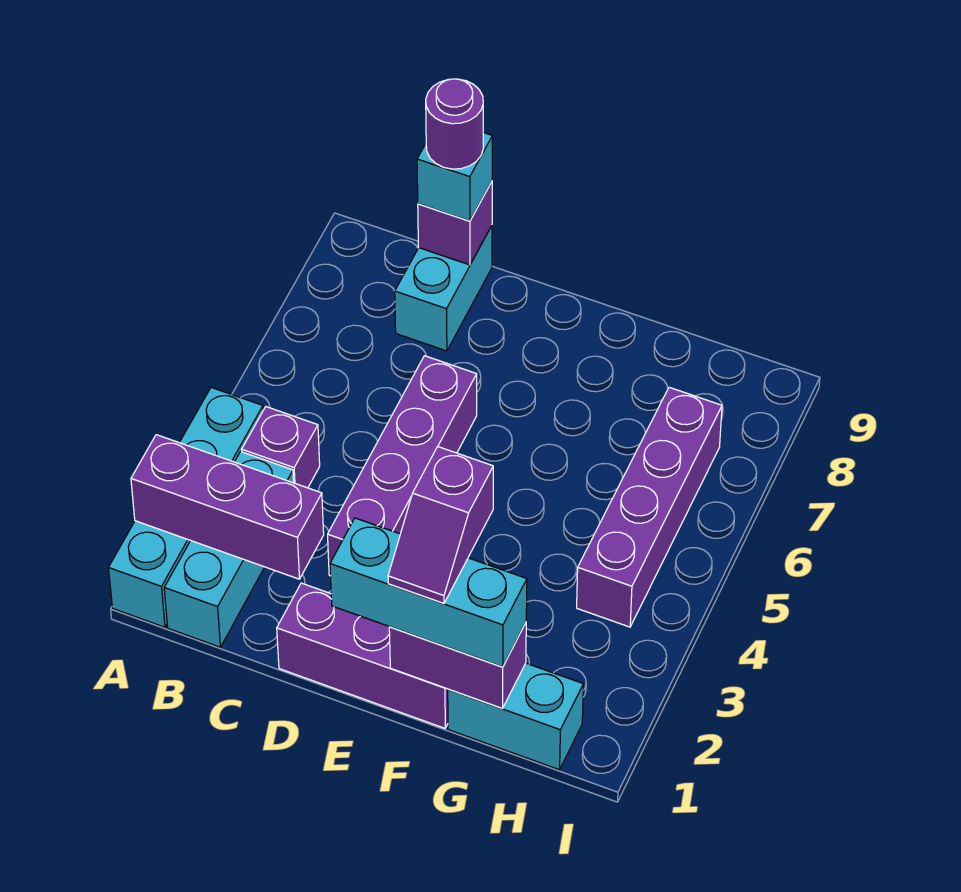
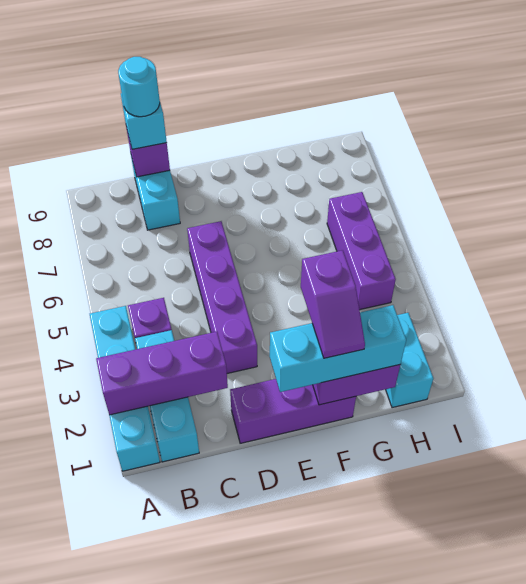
purple 1x1 round brick [426,79,483,169] -> cyan 1x1 round brick [118,57,160,117]
cyan 1x2 brick [448,663,583,770] -> cyan 1x2 brick turned to [386,313,433,408]
purple 1x4 brick [577,387,722,627] -> purple 1x3 brick [327,192,396,310]

